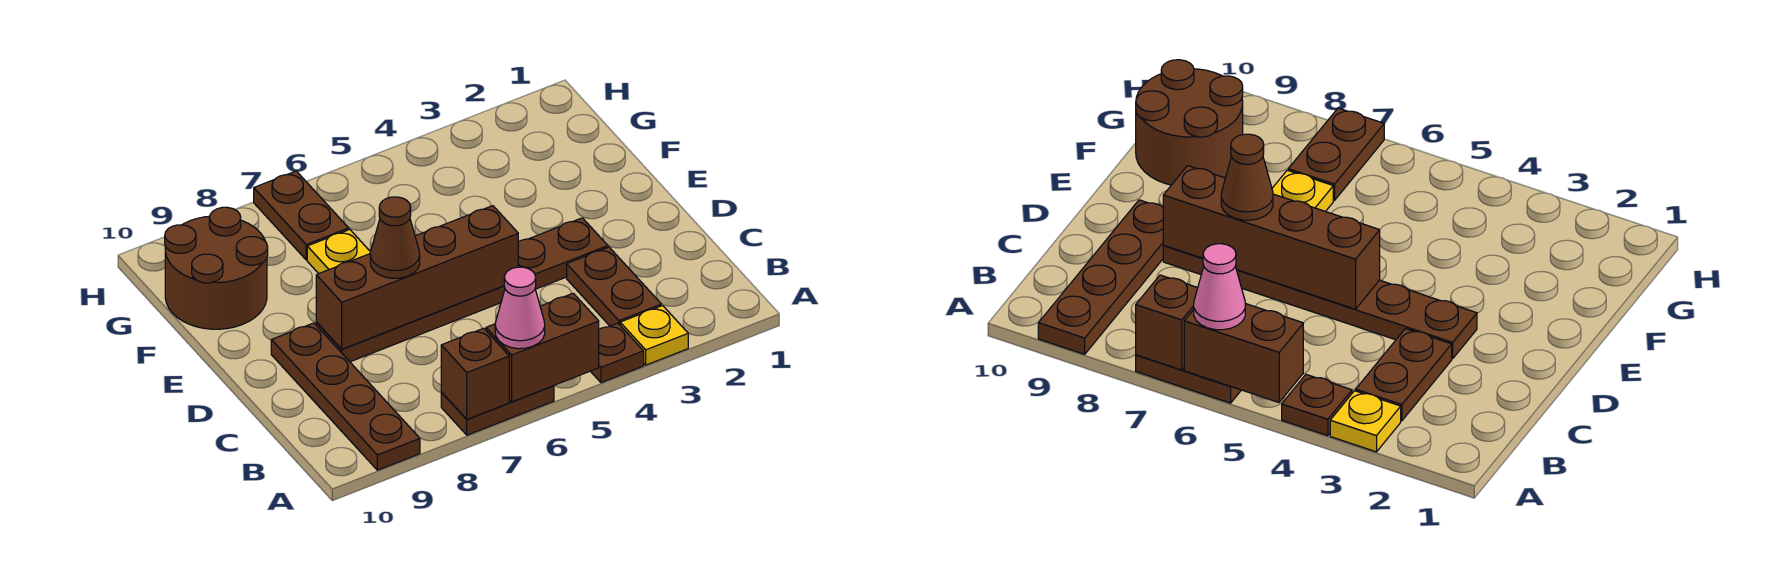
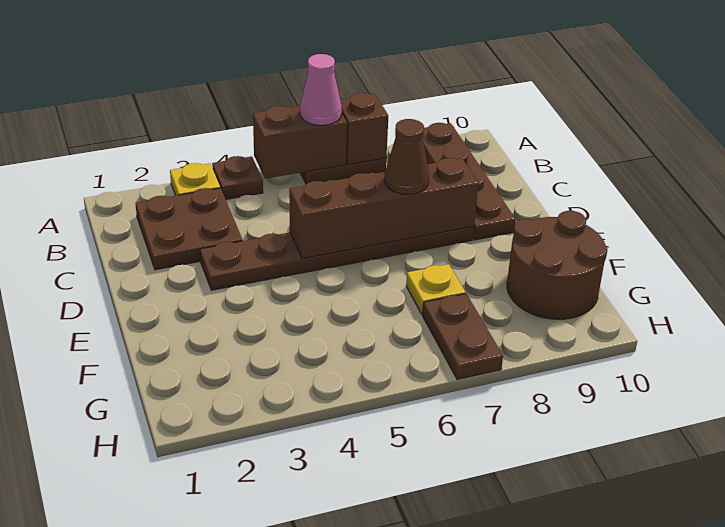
brown 1x2 plate [567,247,661,326] -> brown 2x2 plate [136,188,243,270]

